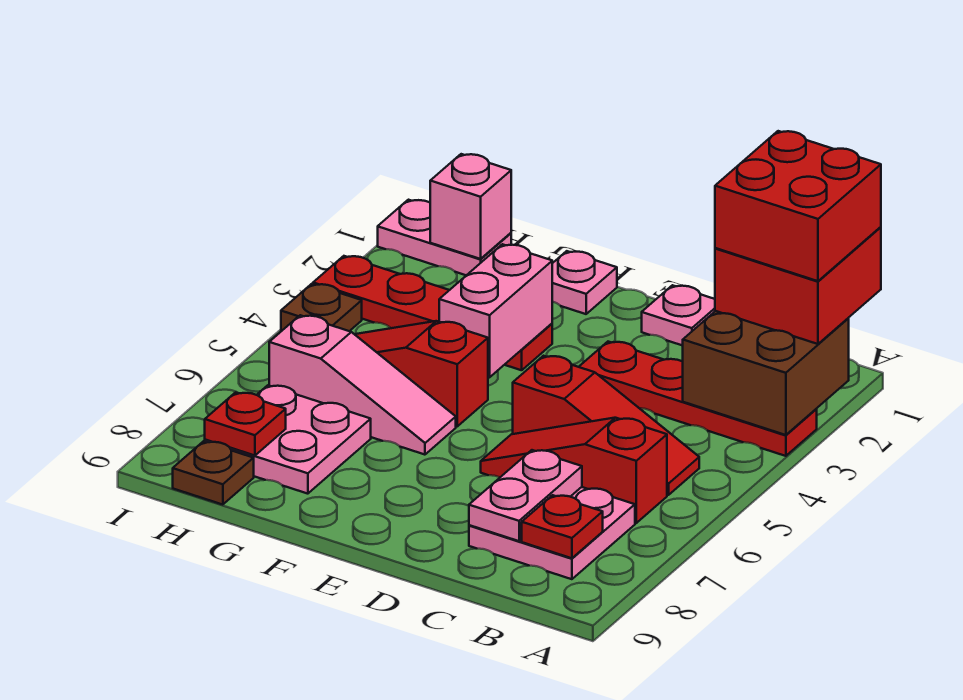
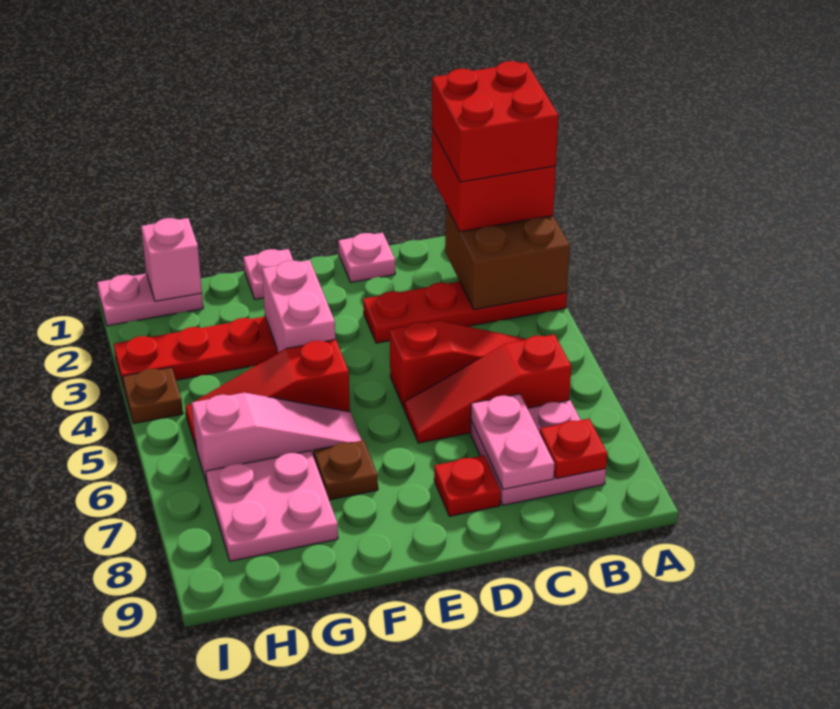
red 1x1 plate [205,392,286,455] -> red 1x1 plate moved to [434,456,500,516]
brown 1x1 plate [173,441,254,505] -> brown 1x1 plate moved to [314,440,378,500]

